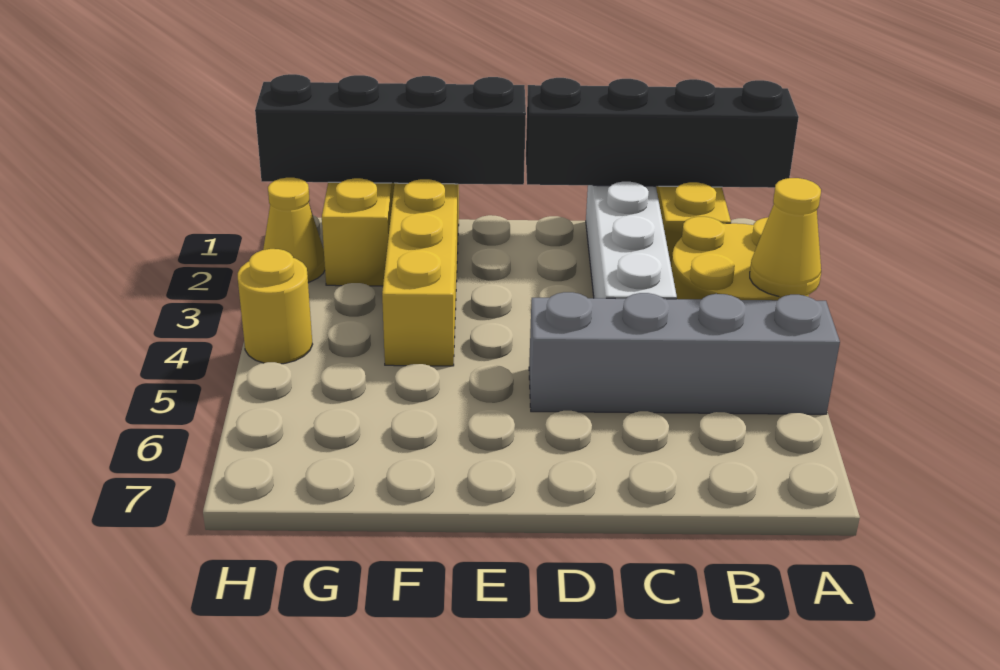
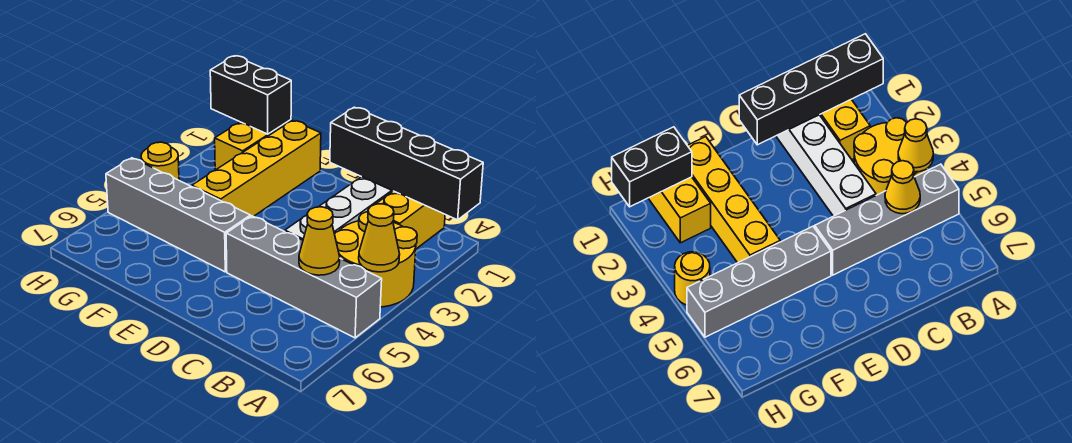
black 1x4 brick [255,74,526,185] -> black 1x2 brick [210,56,291,134]
none -> grey 1x4 brick [106,158,250,272]
yellow 1x1 cone [263,178,325,282] -> yellow 1x1 cone moved to [299,207,340,275]

